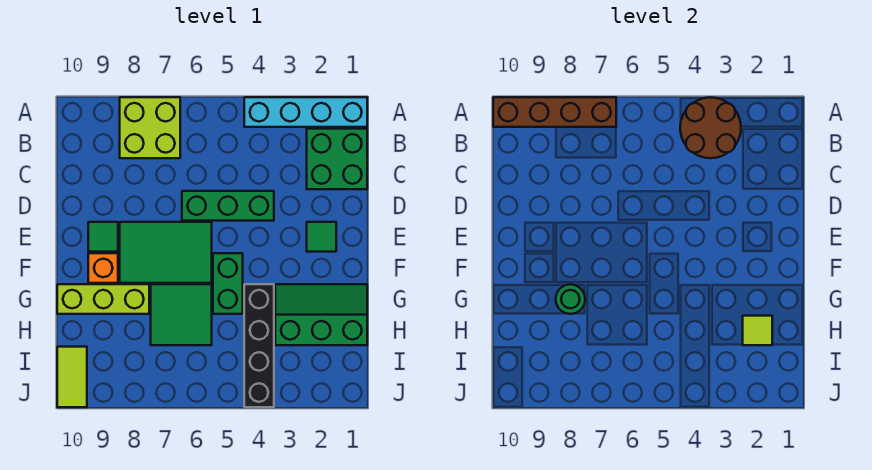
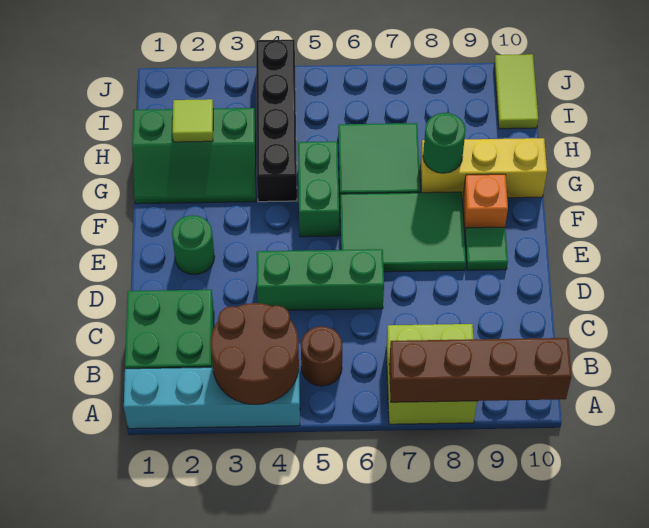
none -> brown 1x1 round brick [301,326,342,386]
green 1x1 tile [307,222,336,252] -> green 1x1 round brick [172,215,215,275]
lime 1x3 brick [57,284,149,314] -> yellow 1x3 brick [420,138,547,198]

